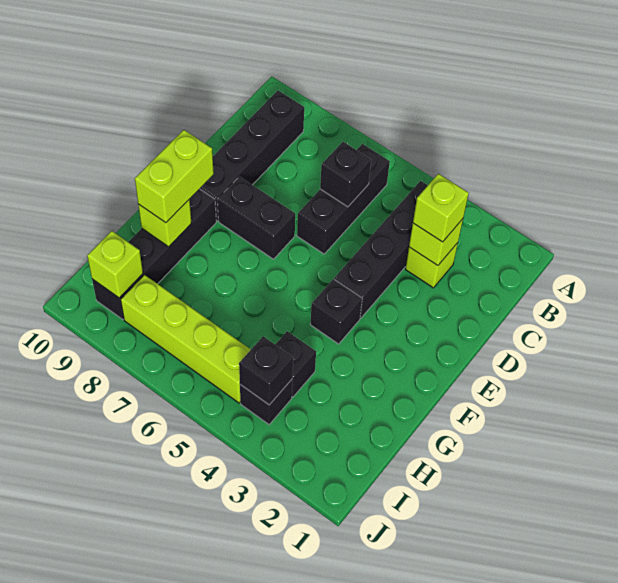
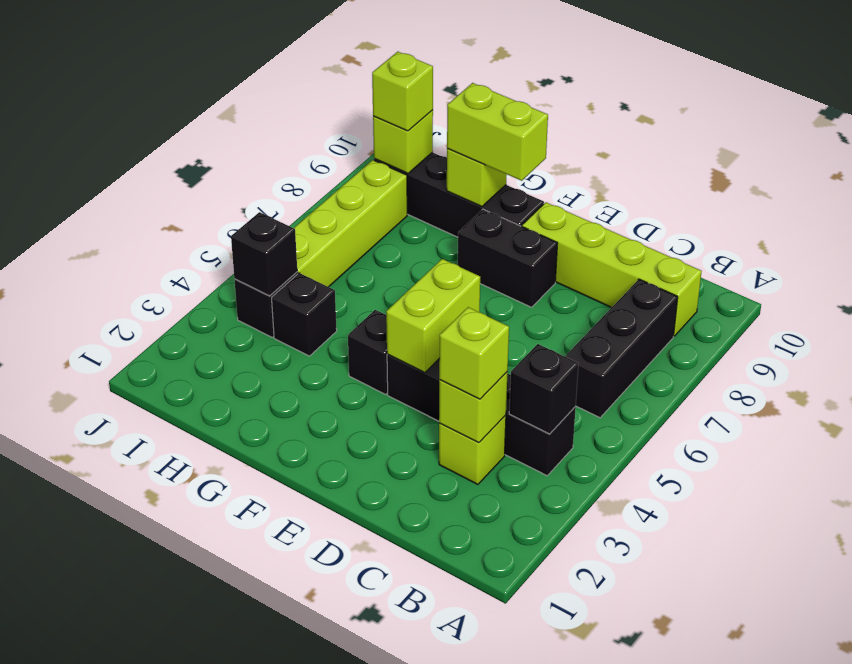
black 1x3 brick [297,144,390,254] -> black 1x3 brick turned to [565,279,678,418]
black 1x4 brick [200,91,304,221] -> lime 1x4 brick [522,202,702,336]
black 1x1 brick [320,142,371,207] -> black 1x1 brick moved to [509,344,579,434]
none -> lime 1x2 brick [386,259,480,373]
black 1x2 brick [218,177,295,259] -> black 1x2 brick turned to [458,209,557,307]
none -> lime 1x1 brick [372,52,433,131]

